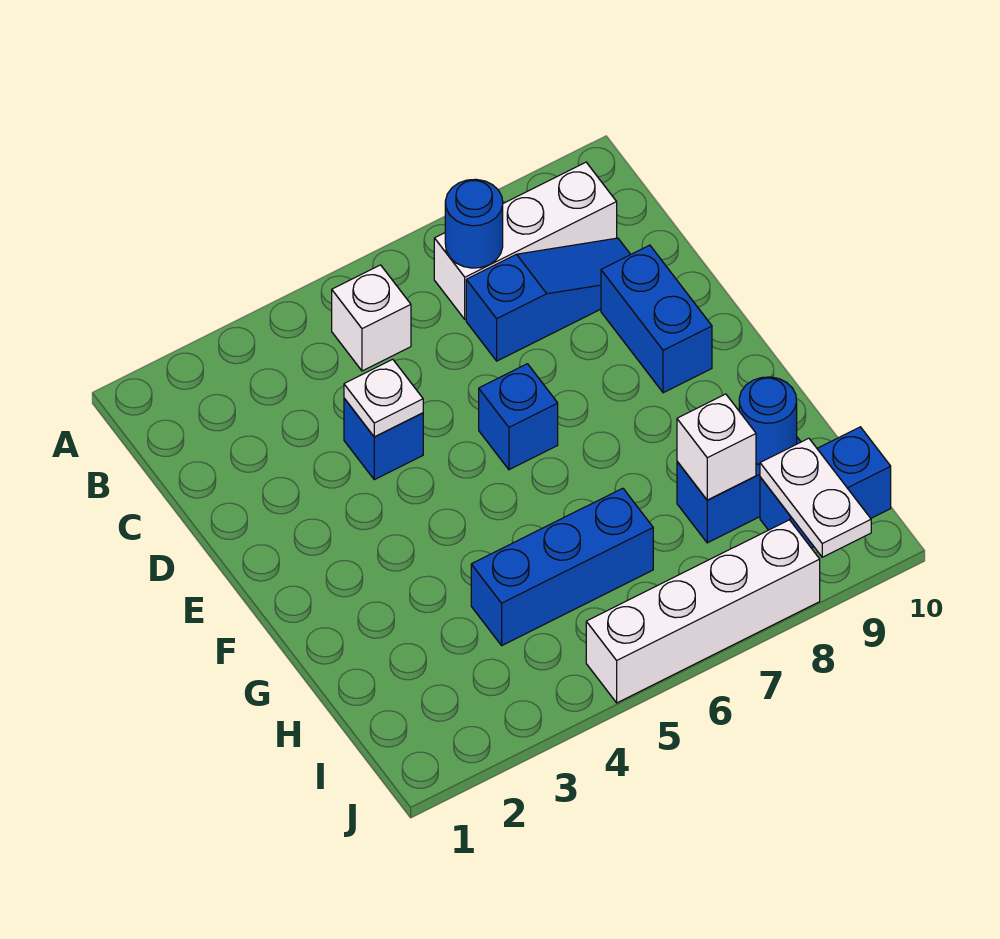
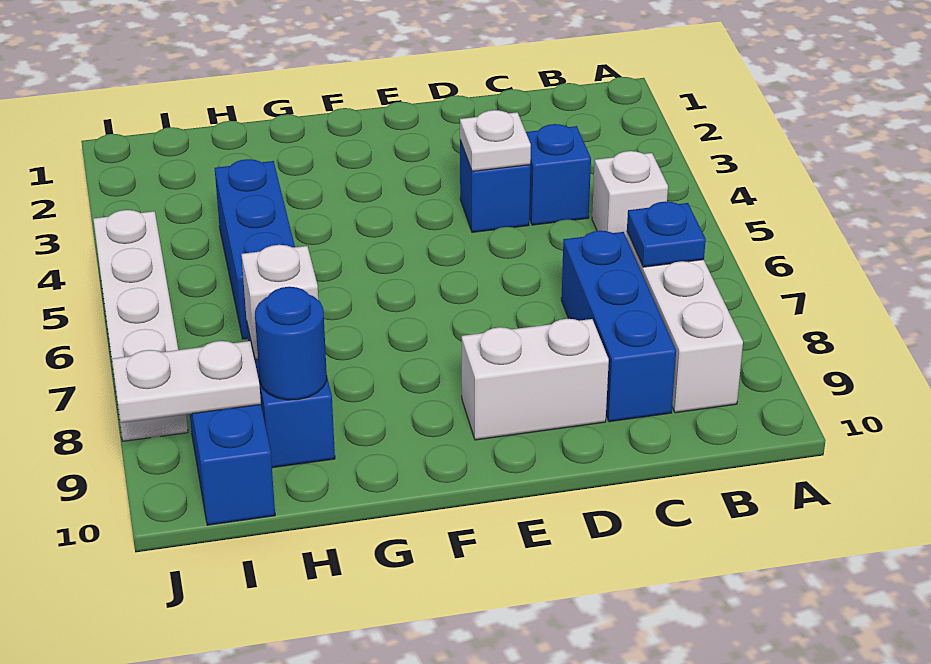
blue 1x1 round brick [445,179,503,268] -> blue 1x1 plate [627,201,706,267]
blue 1x3 slope [466,238,631,361] -> blue 1x3 brick [561,231,676,422]
blue 1x2 brick [601,245,712,393] -> white 1x2 brick [462,319,609,440]
blue 1x1 brick [479,364,558,470] -> blue 1x1 brick moved to [526,124,591,225]

